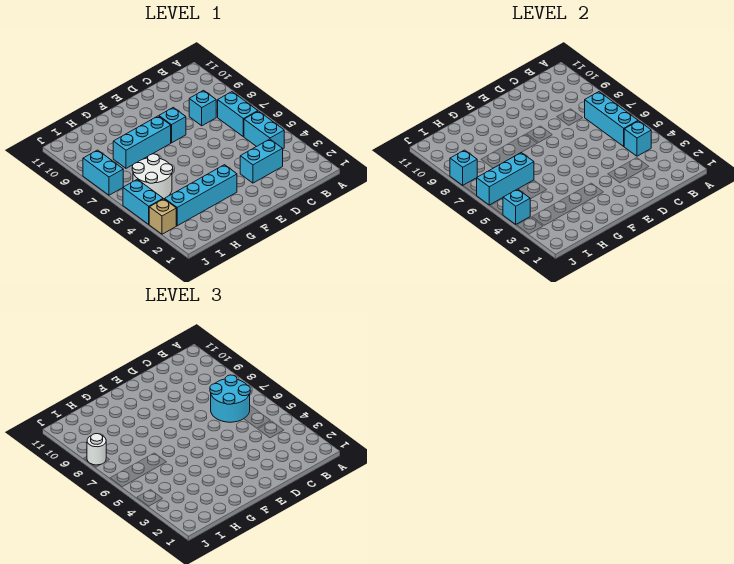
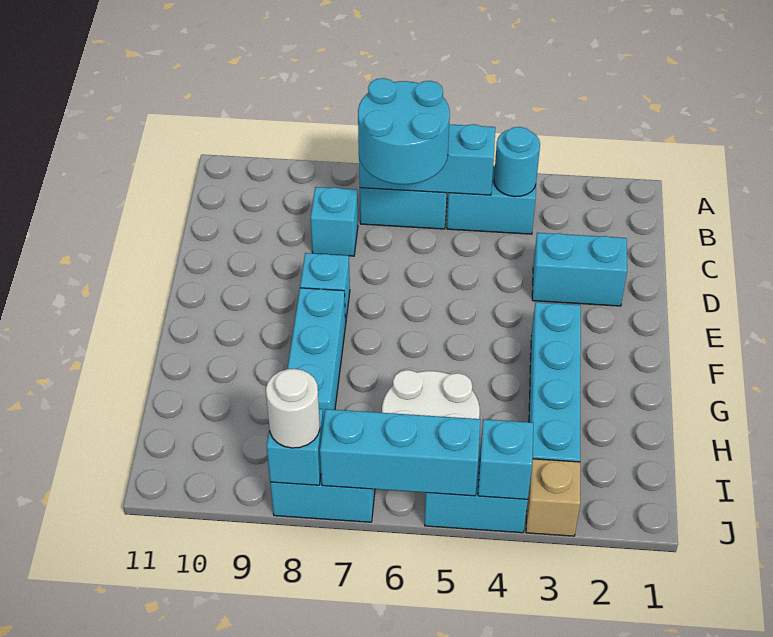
cyan 1x1 brick [624,121,651,156] -> cyan 1x1 round brick [494,127,540,197]
cyan 1x2 brick [240,139,283,183] -> cyan 1x2 brick turned to [532,233,627,306]
cyan 1x3 brick [477,152,534,205] -> cyan 1x3 brick turned to [320,409,480,496]

